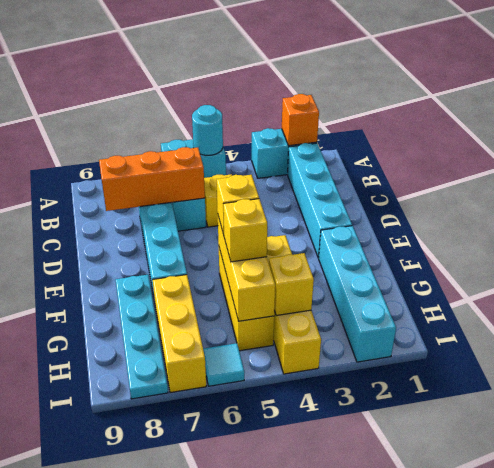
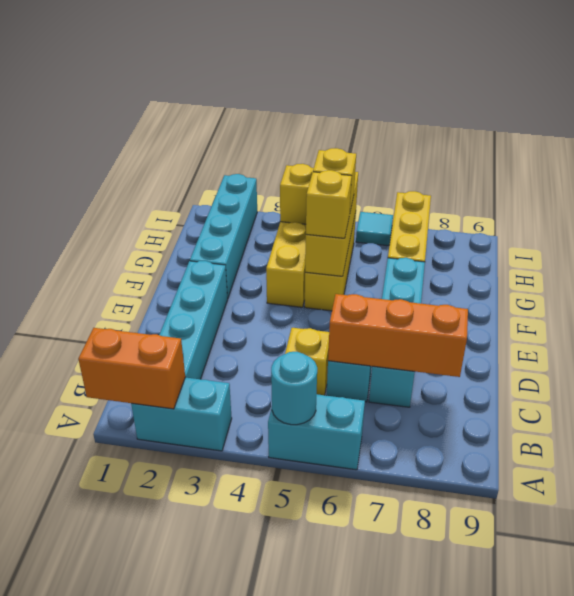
orange 1x1 brick [282,94,319,146] -> orange 1x2 brick [78,328,185,409]
cyan 1x4 plate [116,275,168,399] -> none

